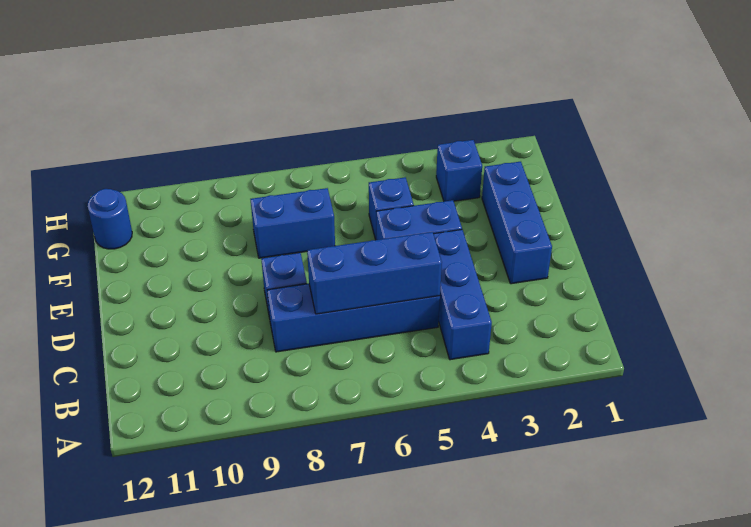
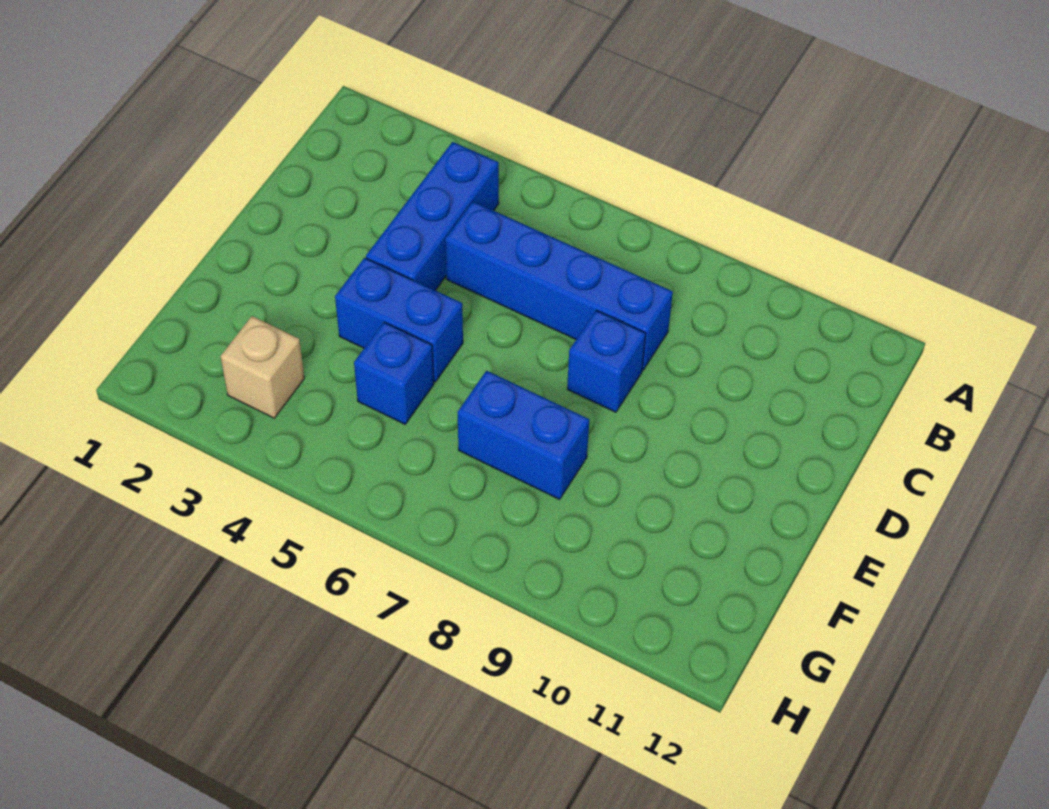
blue 1x3 brick [307,232,442,314] -> none
blue 1x3 brick [482,162,552,284] -> none
blue 1x1 brick [436,140,482,201] -> tan 1x1 brick [220,316,304,418]
blue 1x1 round brick [87,189,132,249] -> none

